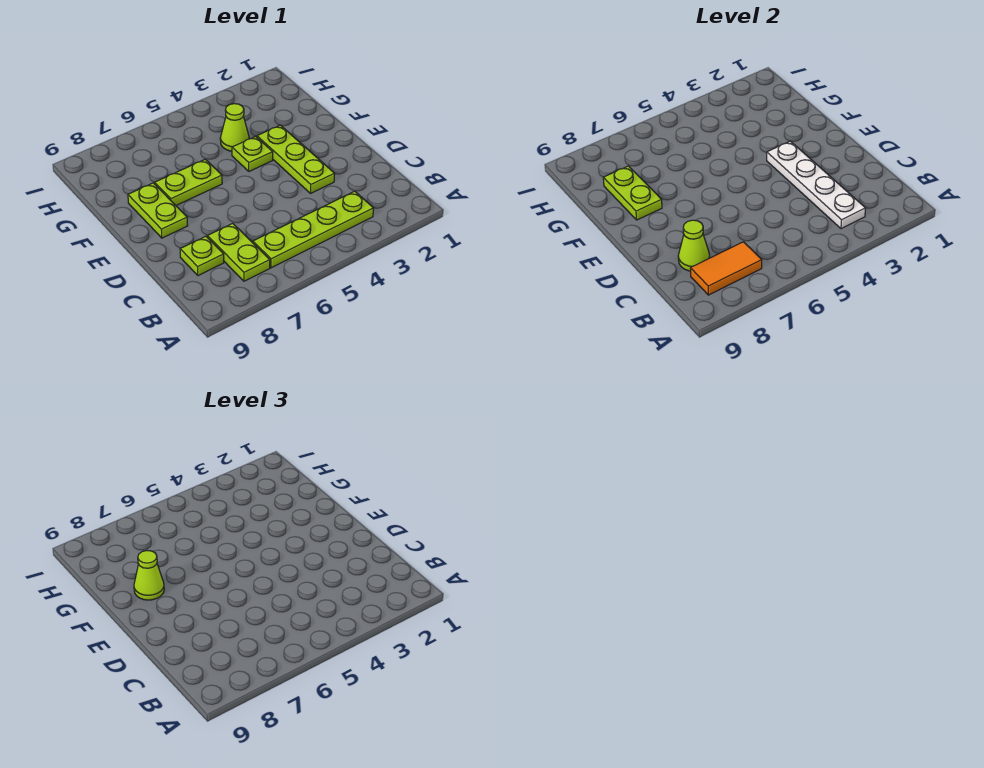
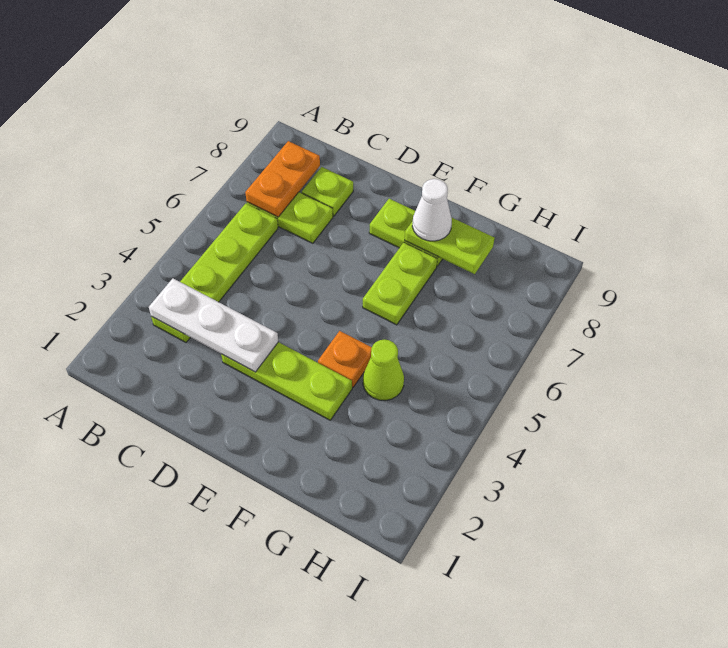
white 1x4 plate [767,141,866,229] -> white 1x3 plate [149,279,278,372]
orange 1x2 tile [690,242,762,295] -> orange 1x2 plate [245,141,320,217]
lime 1x1 cone [678,220,710,271] -> none
lime 1x1 plate [232,136,273,171] -> orange 1x1 plate [318,331,372,387]
lime 1x1 cone [134,551,164,600] -> white 1x1 cone [412,179,452,241]

